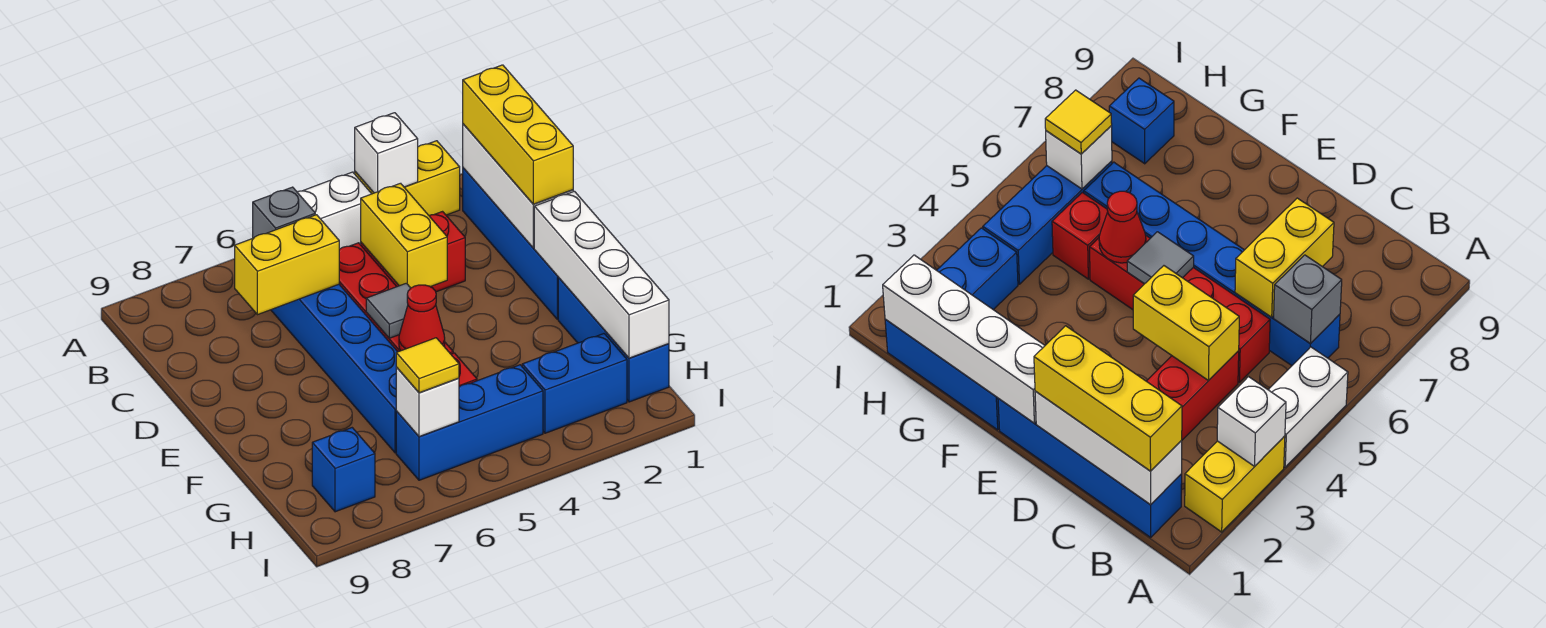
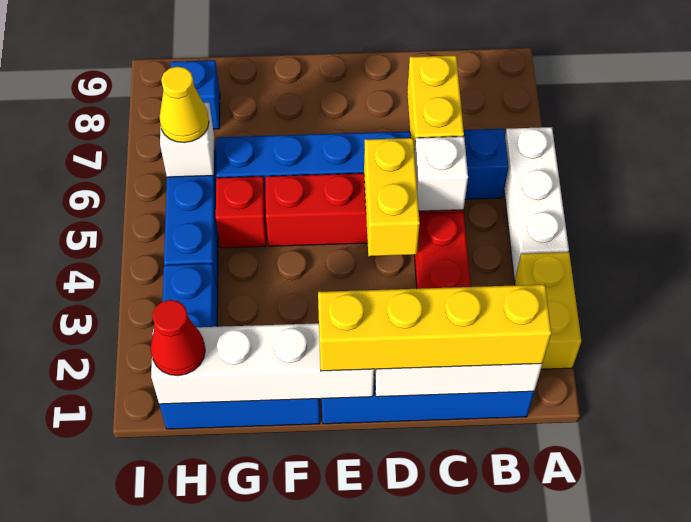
white 1x1 brick [355,113,418,193] -> white 1x1 brick moved to [415,136,468,211]
white 1x2 brick [297,172,371,249] -> white 1x3 brick [504,127,569,280]
yellow 1x3 brick [463,65,573,204] -> yellow 1x4 brick [318,285,551,371]
grey 1x1 brick [253,187,315,238] -> none
yellow 1x2 brick [361,183,447,288] -> yellow 1x2 brick turned to [364,138,420,256]
grey 1x1 tile [366,283,410,338] -> none
red 1x1 cone [399,285,445,351] -> red 1x1 cone moved to [151,300,205,376]
yellow 1x1 tile [396,338,459,393] -> yellow 1x1 cone [159,66,209,143]

